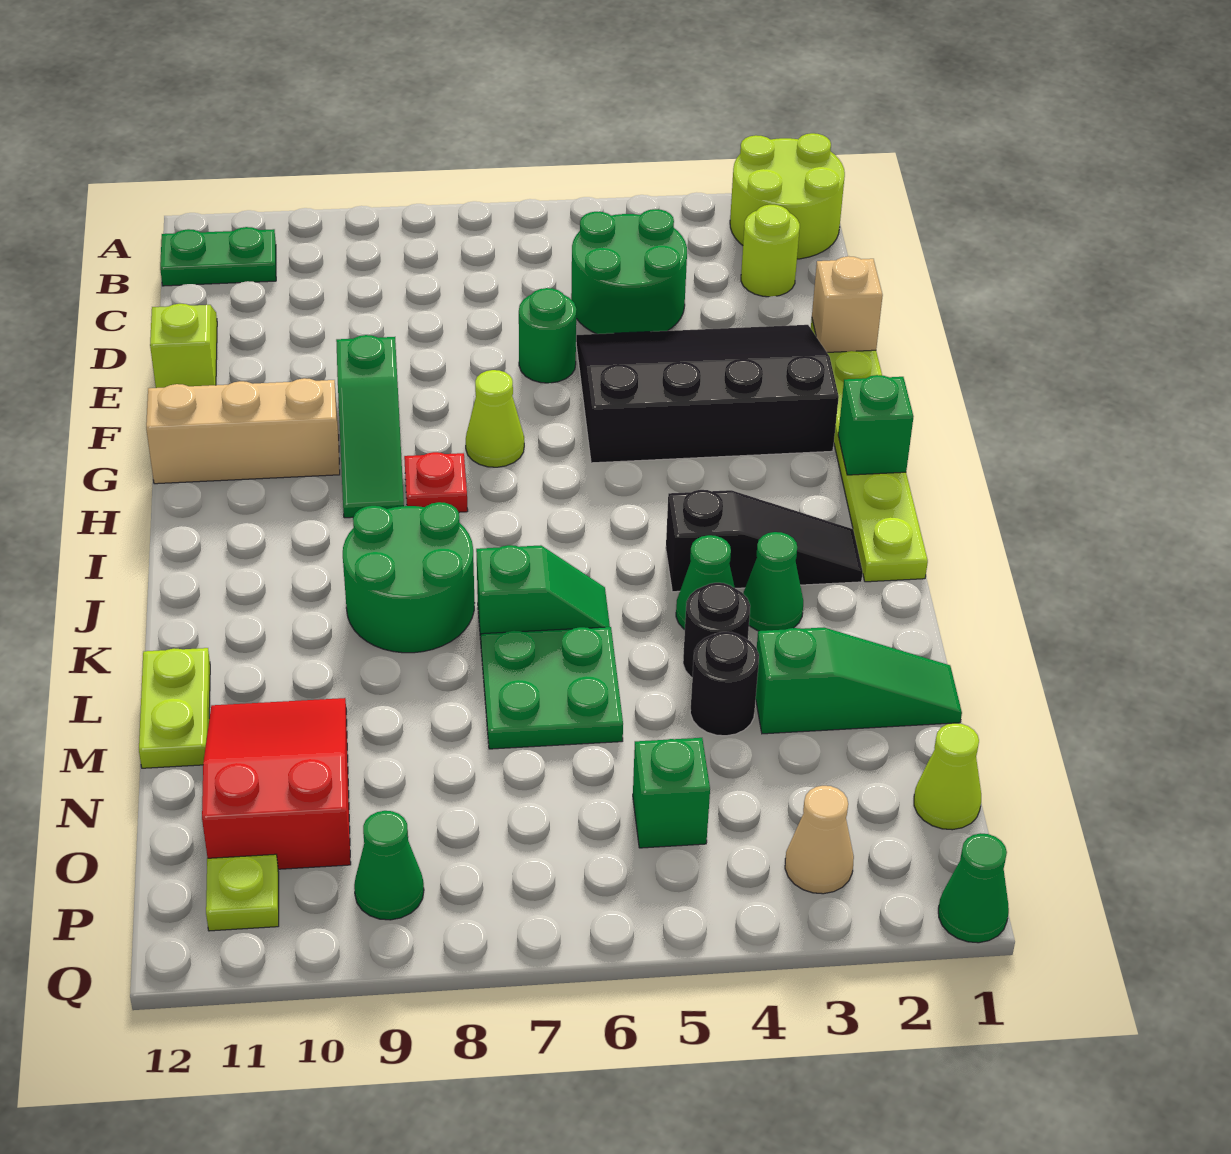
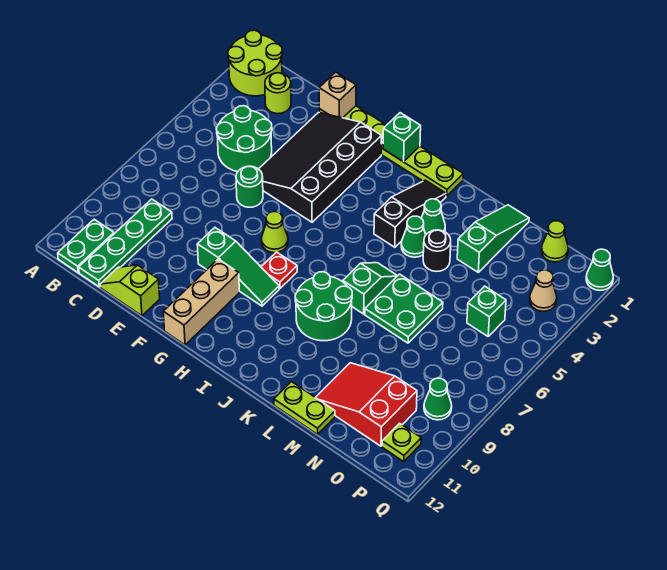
none -> green 1x4 plate [79,199,172,287]
black 1x1 round brick [690,632,759,736] -> none

